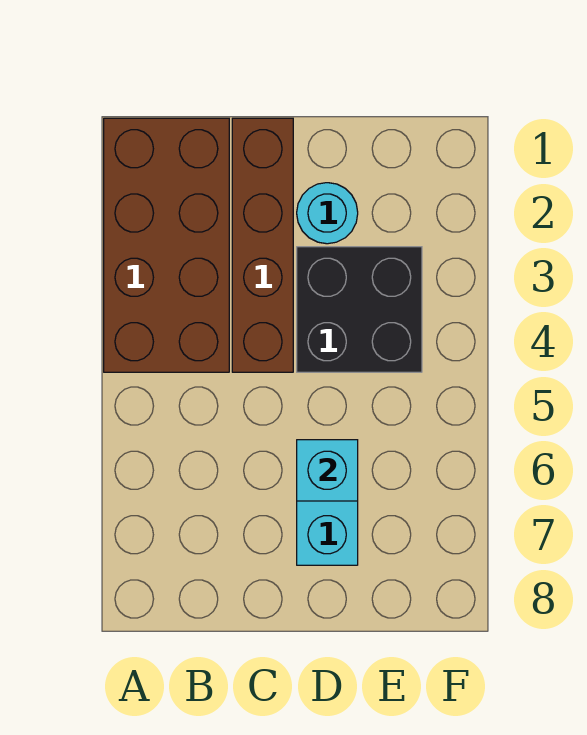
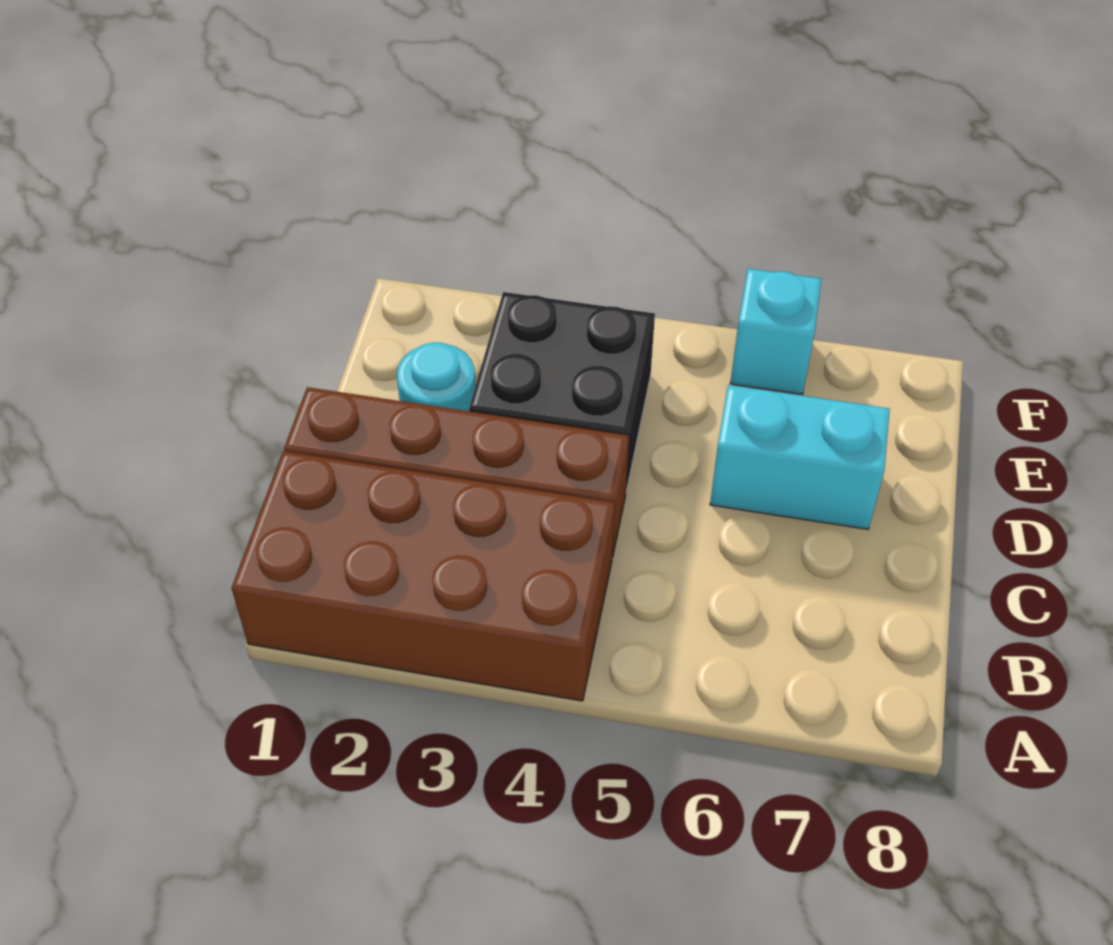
cyan 1x1 brick [297,440,358,501] -> cyan 1x1 brick moved to [730,269,821,394]

